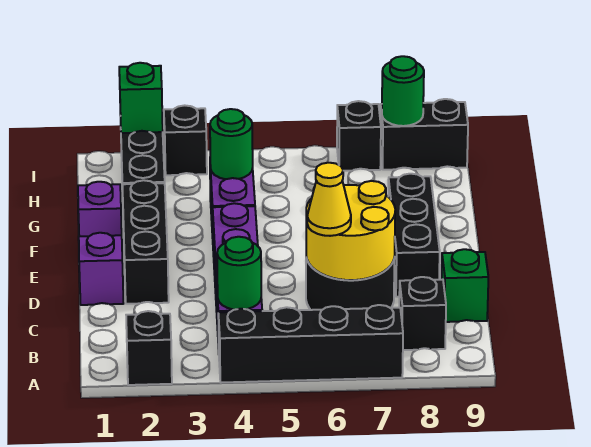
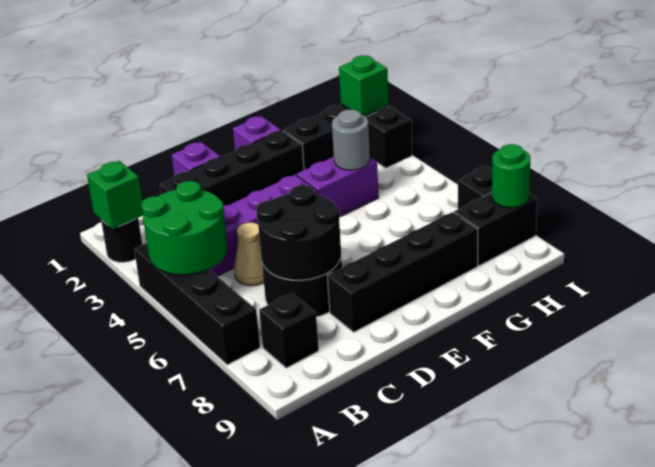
black 1x1 brick [126,311,172,385] -> black 1x1 round brick [101,218,142,262]
green 1x1 round brick [217,237,261,310] -> green 2x2 round brick [141,181,228,275]
none -> tan 1x1 cone [234,223,264,286]
yellow 2x2 round brick [306,181,395,280] -> black 2x2 round brick [256,185,341,280]
yellow 1x1 cone [307,163,351,236] -> none
green 1x1 brick [442,249,488,322] -> green 1x1 brick moved to [87,161,143,229]
black 1x3 brick [122,180,169,304] -> black 1x4 brick [160,130,304,206]
black 1x3 brick [388,174,440,297] -> black 1x4 brick [327,212,478,332]
green 1x1 round brick [210,109,253,179] -> grey 1x1 round brick [332,109,370,170]
black 1x2 brick [380,99,468,170] -> black 1x2 brick turned to [454,192,537,266]

